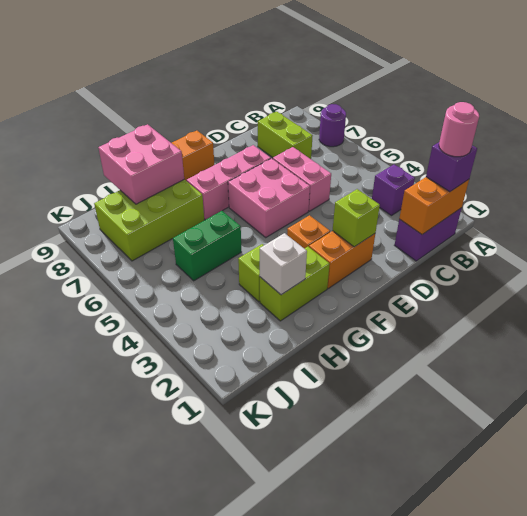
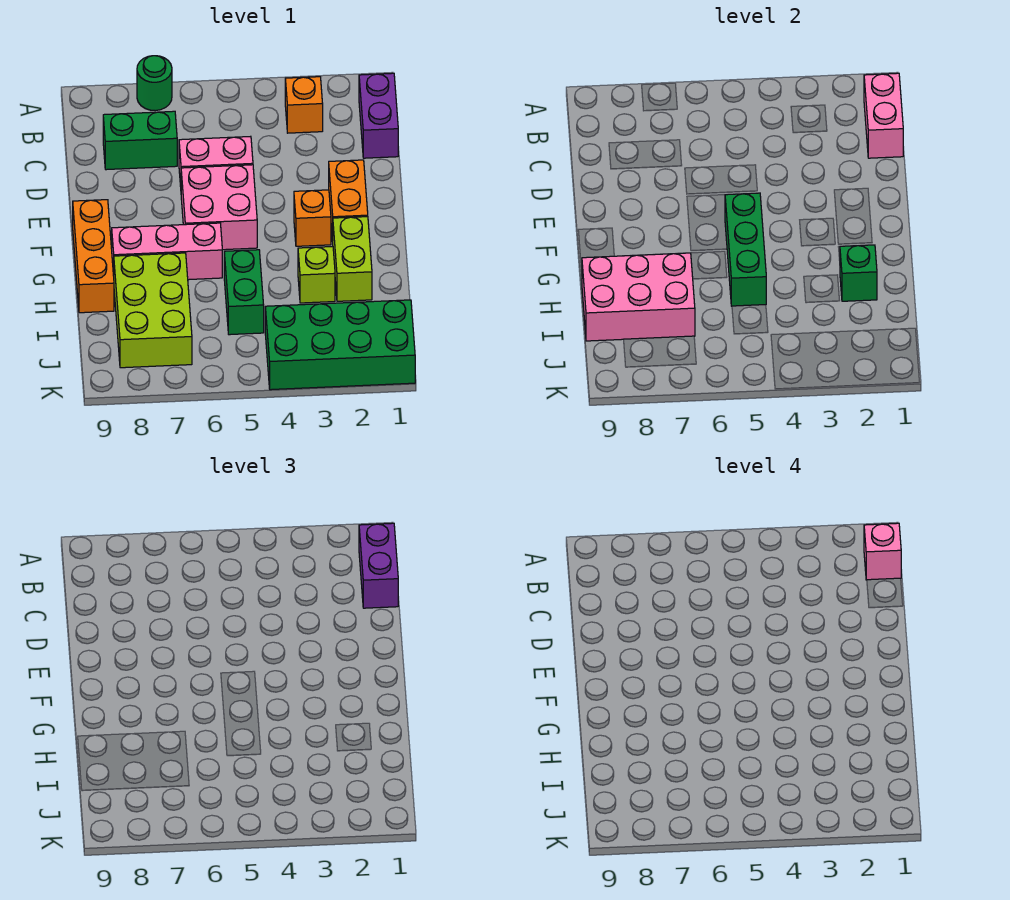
purple 1x1 round brick [319,104,346,147] -> green 1x1 round brick [137,56,172,111]
orange 1x2 brick [399,177,469,234] -> pink 1x2 brick [864,73,903,158]
purple 1x1 brick [426,142,477,192] -> purple 1x2 brick [359,523,398,608]
pink 1x1 round brick [439,102,479,157] -> pink 1x1 brick [864,523,901,580]
purple 1x1 brick [372,164,415,216] -> orange 1x1 brick [285,77,323,133]
lime 1x2 brick [258,112,313,159] -> green 1x2 brick [103,111,177,170]
lime 1x1 brick [333,189,380,247] -> none
pink 1x3 brick [187,145,271,220] -> pink 1x3 brick turned to [112,223,222,280]
none -> green 1x3 brick [725,193,766,306]
white 1x1 brick [260,233,307,295] -> green 1x1 brick [840,245,877,301]
pink 2x2 brick [98,124,184,204] -> pink 2x3 brick [582,253,695,341]
none -> green 2x4 brick [265,300,415,390]

